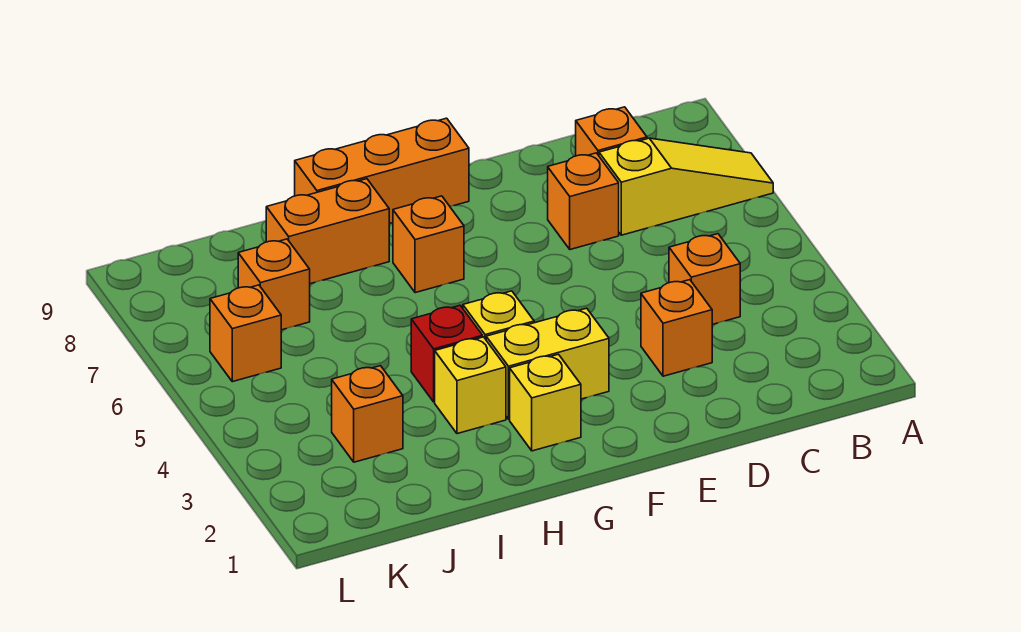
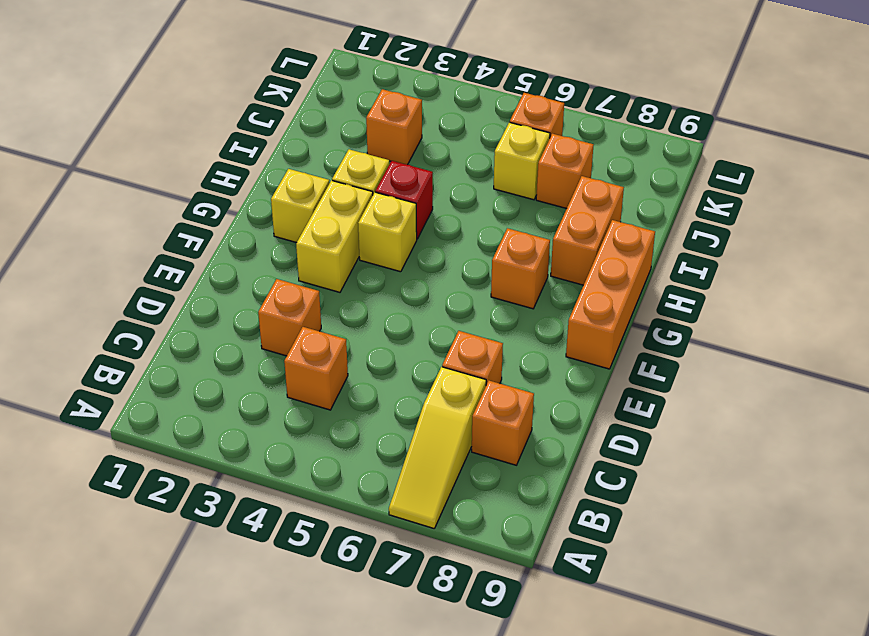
none -> yellow 1x1 brick [494,122,550,200]

